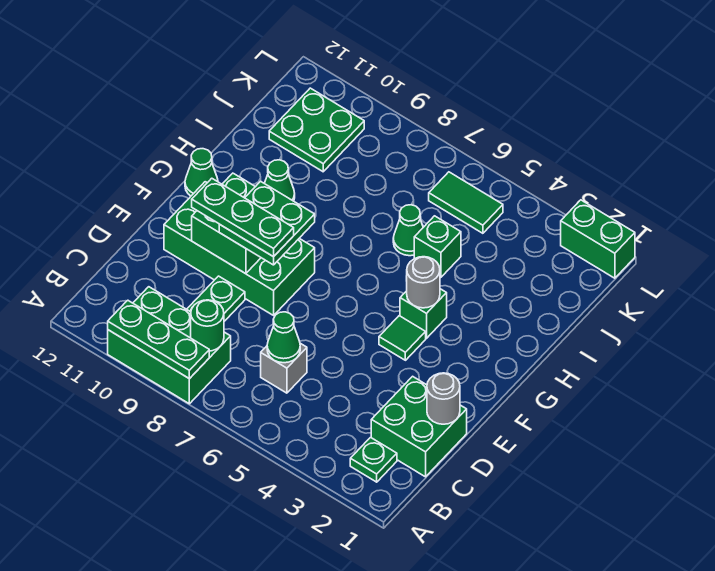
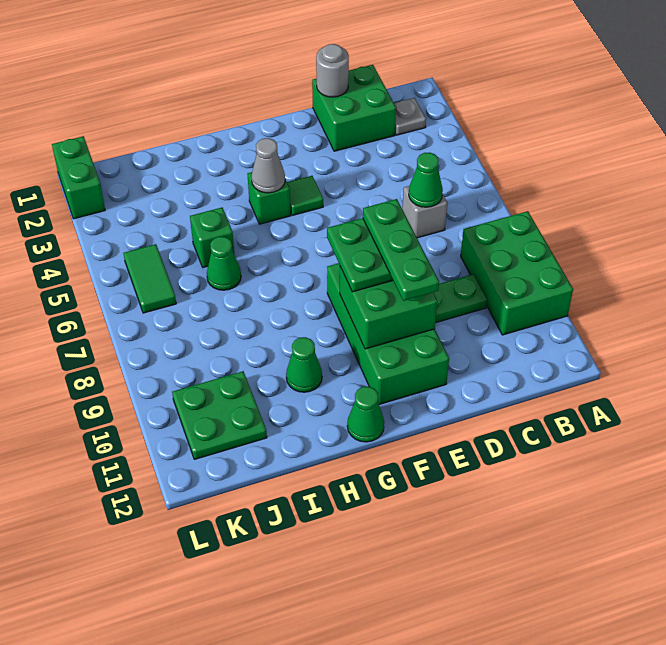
green 1x3 plate [108,300,209,379] -> none
green 1x1 plate [350,437,397,482] -> grey 1x1 plate [394,98,426,135]
green 1x1 round brick [191,300,224,351] -> none
grey 1x1 round brick [406,257,440,308] -> grey 1x1 cone [251,138,285,193]

